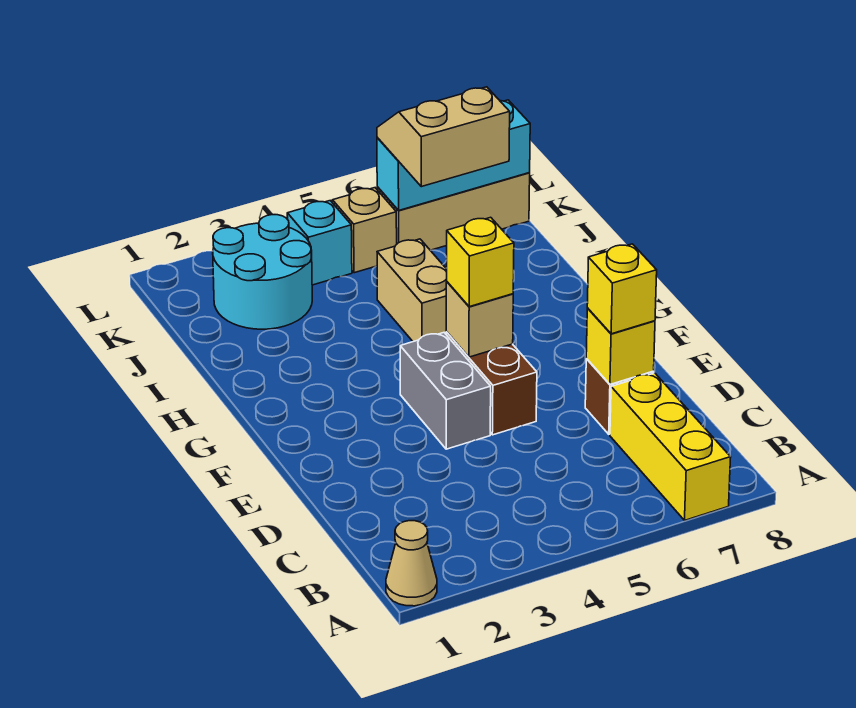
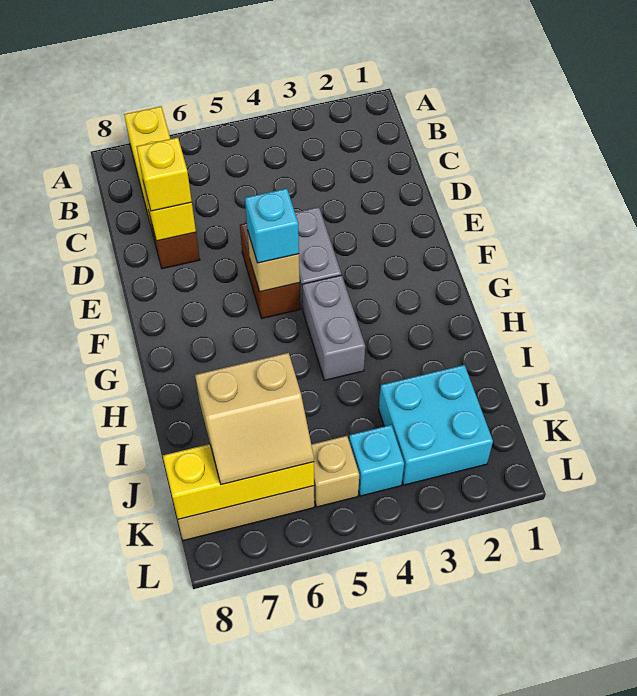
tan 1x1 cone [386,521,437,606] -> none
yellow 1x1 brick [446,217,514,307] -> cyan 1x1 brick [245,189,299,263]
none -> grey 1x2 brick [302,275,365,380]
tan 1x2 brick [377,239,447,342] -> none
cyan 2x2 round brick [213,215,312,329] -> cyan 2x2 brick [379,365,493,485]
cyan 1x3 brick [377,100,530,210] -> yellow 1x3 brick [163,444,314,519]

